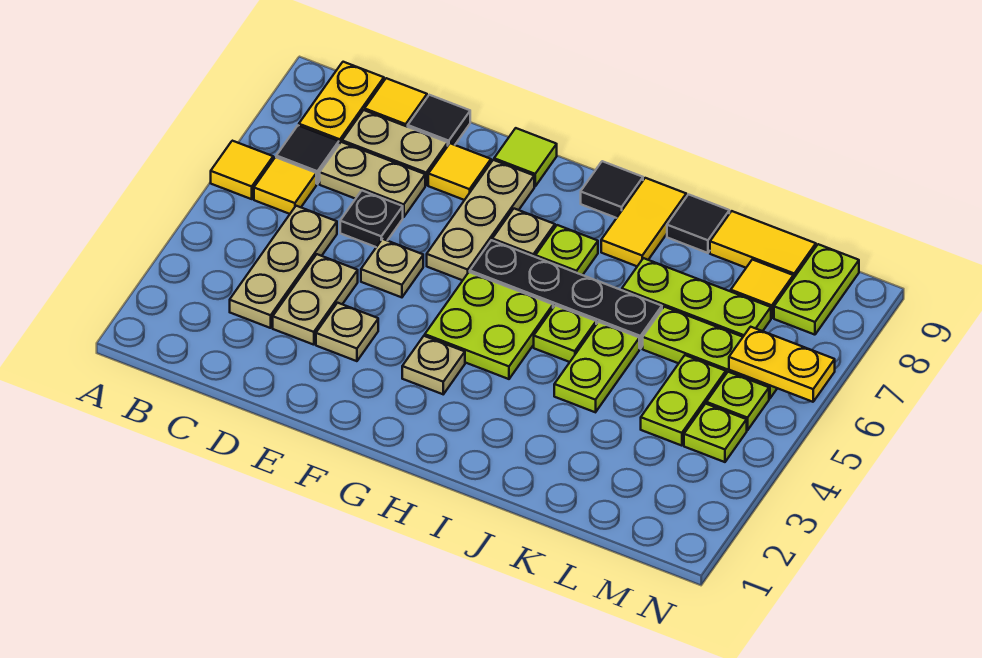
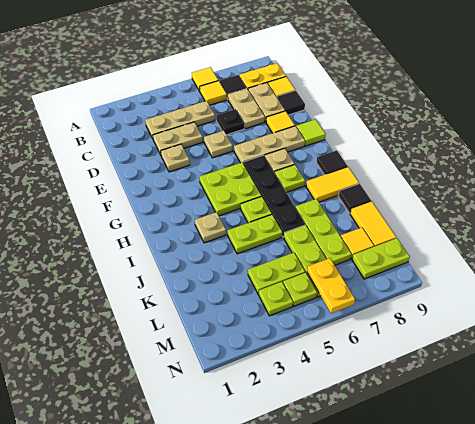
tan 1x1 plate [402,336,465,394] -> tan 1x1 plate moved to [195,212,226,243]

